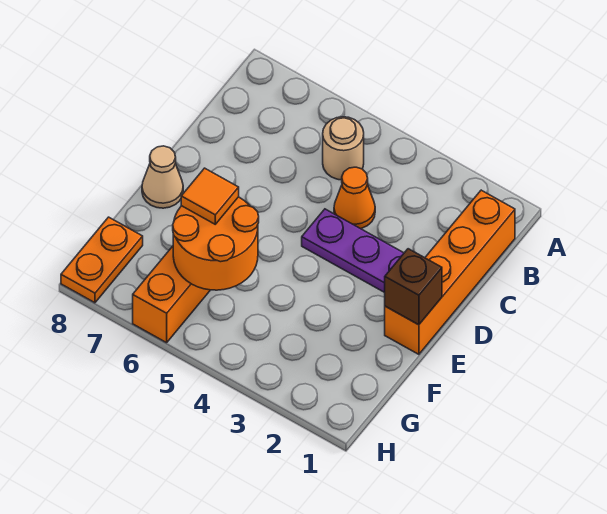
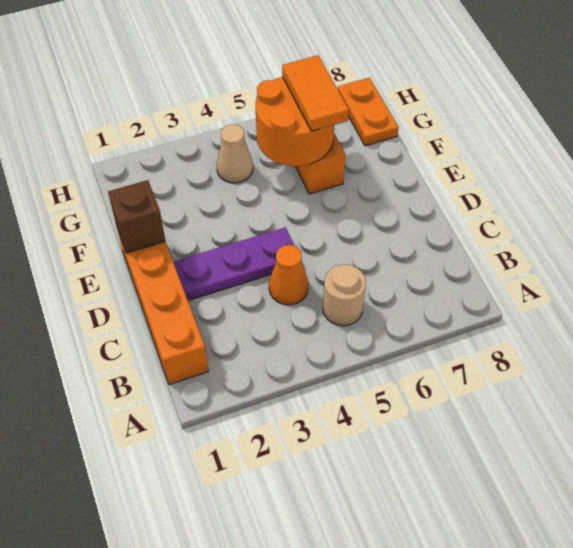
tan 1x1 cone [142,146,183,208] -> tan 1x1 cone moved to [217,124,253,183]
orange 1x1 tile [181,168,239,224] -> orange 1x2 tile [282,55,349,131]

